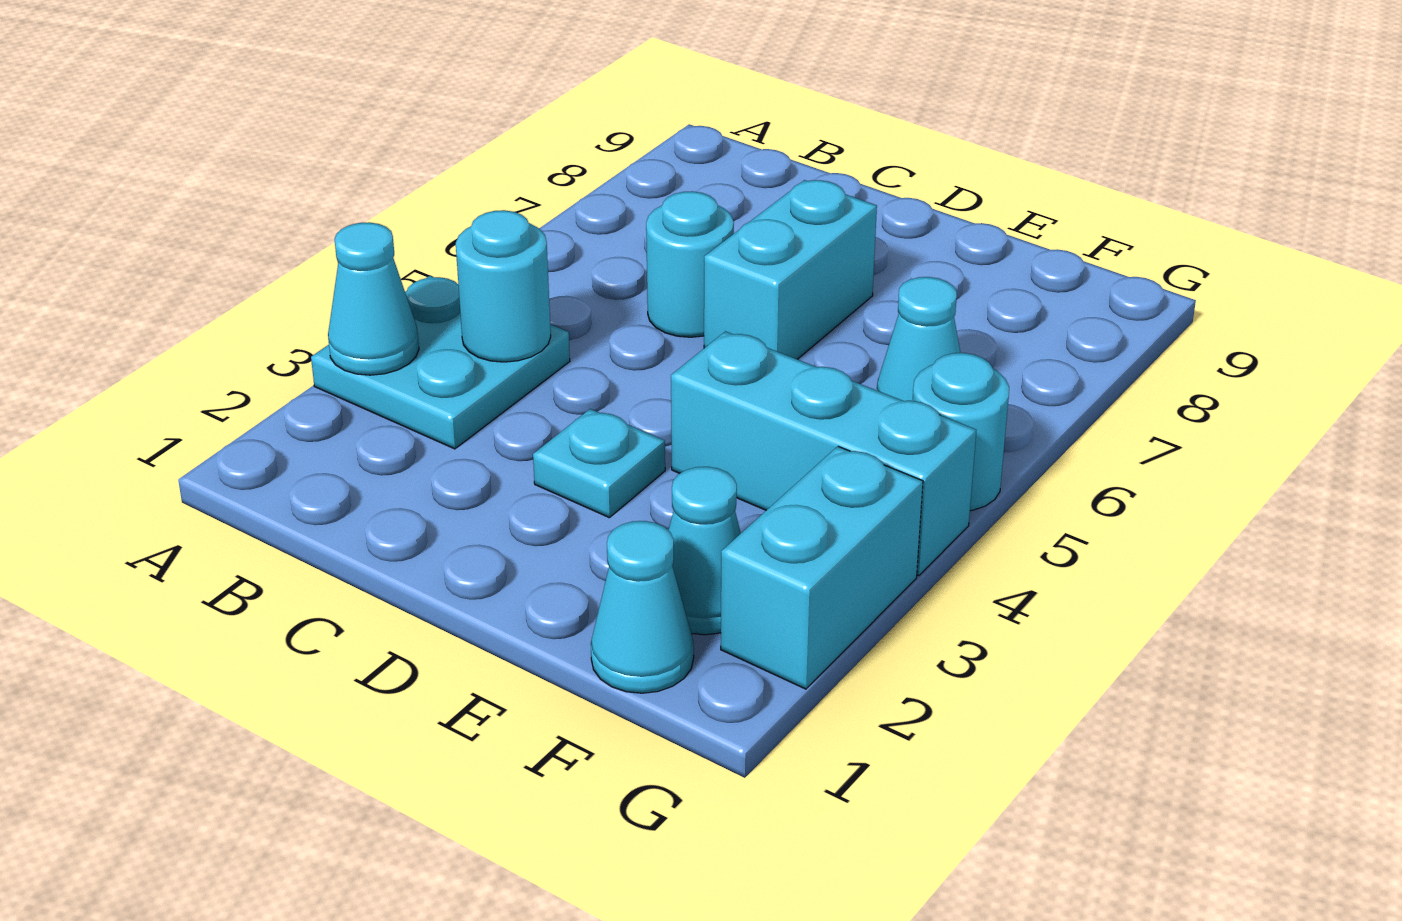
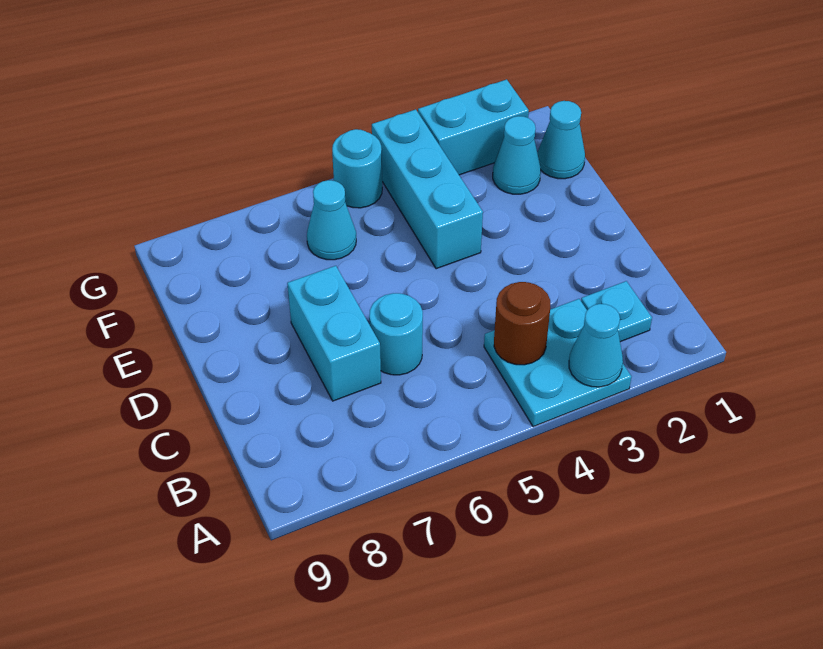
cyan 1x1 round brick [456,210,551,362] -> brown 1x1 round brick [494,282,550,365]
cyan 1x1 plate [533,409,665,518] -> cyan 1x1 plate moved to [581,281,652,342]
cyan 1x2 brick [704,180,877,359] -> cyan 1x2 brick turned to [287,266,381,401]

